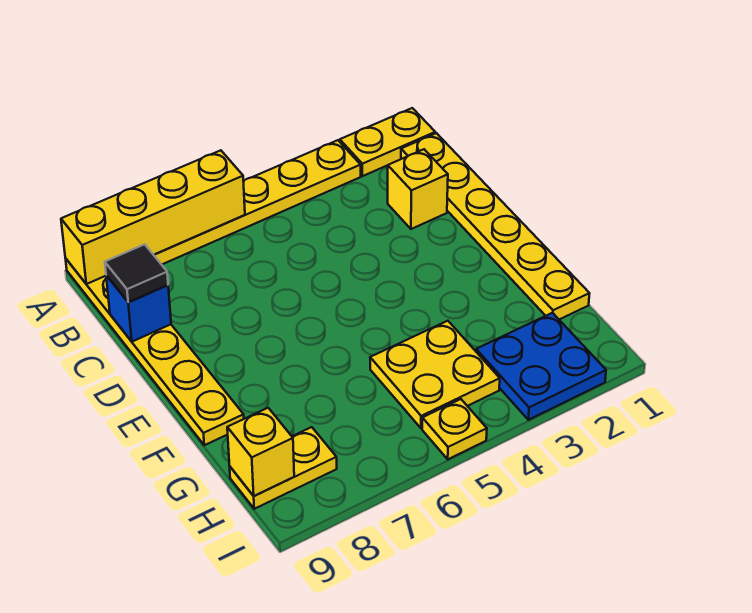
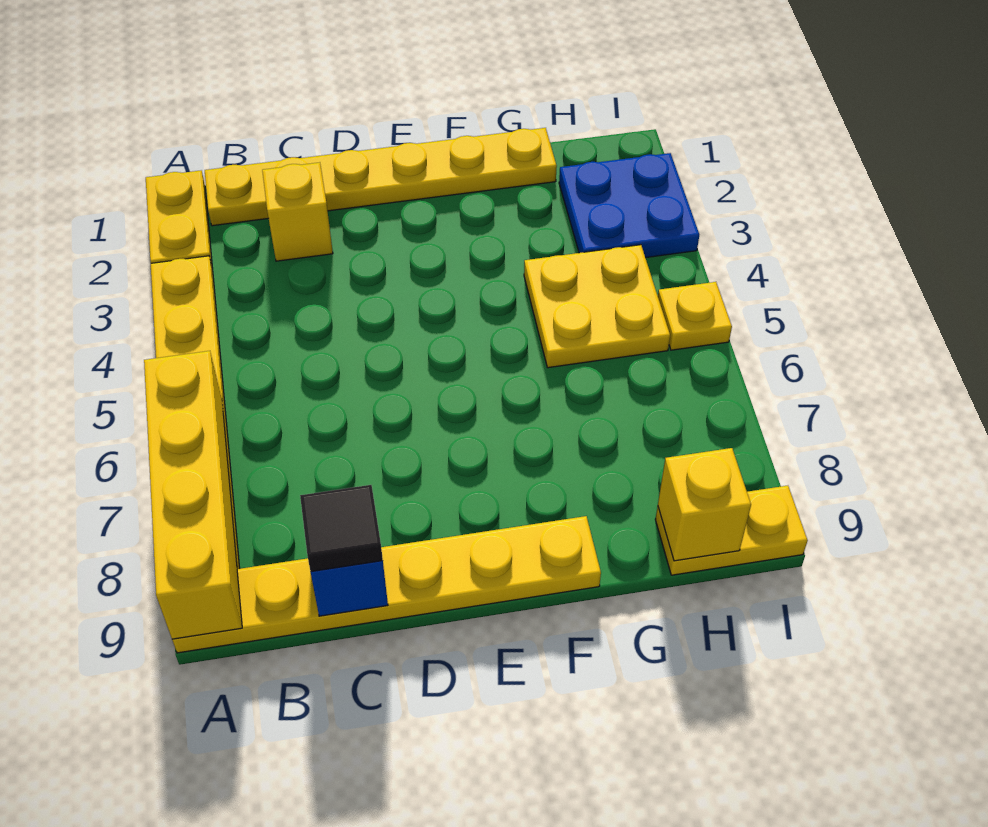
yellow 1x2 plate [230,427,337,509] -> yellow 1x2 plate turned to [655,486,808,575]

